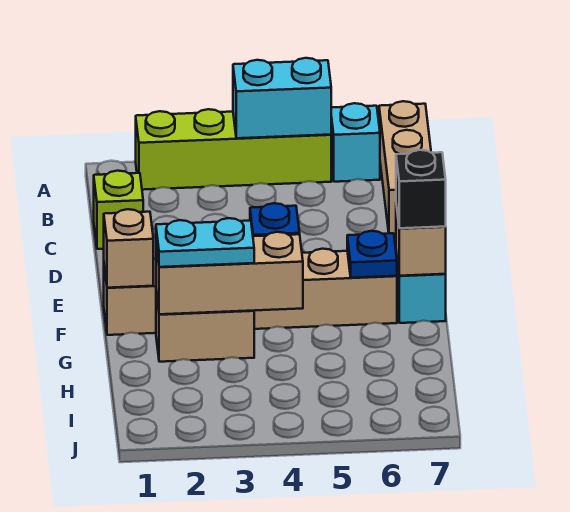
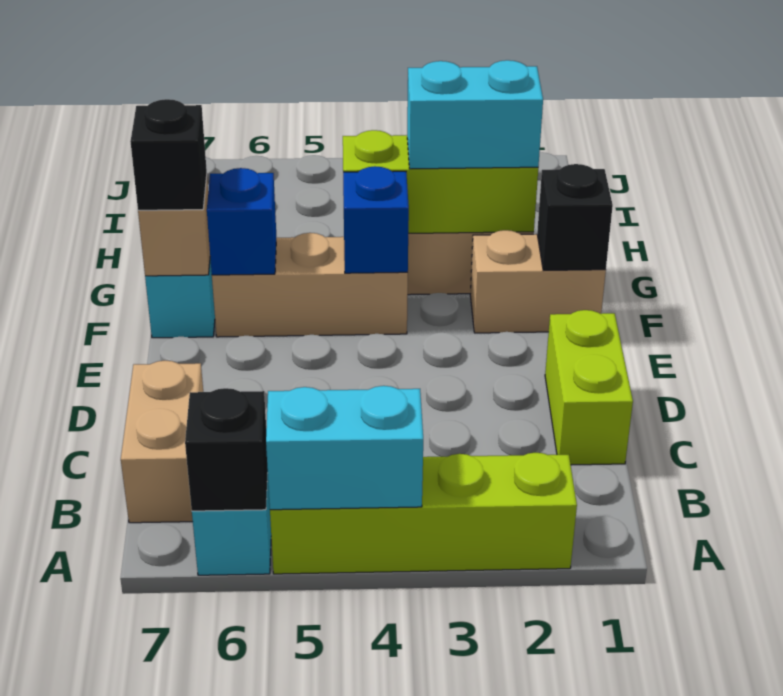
none -> black 1x1 brick [185,388,268,511]
tan 1x3 brick [379,101,431,237] -> tan 1x2 brick [121,360,203,523]
lime 1x1 brick [94,171,143,249] -> lime 1x2 brick [545,310,633,465]
tan 1x1 brick [104,209,153,288] -> black 1x1 brick [537,164,613,270]
blue 1x1 plate [347,231,397,278] -> blue 1x1 brick [207,168,277,275]
tan 1x3 brick [156,232,303,314] -> lime 1x3 brick [343,130,538,233]
cyan 1x2 plate [156,218,254,267] -> cyan 1x2 brick [407,60,543,169]

